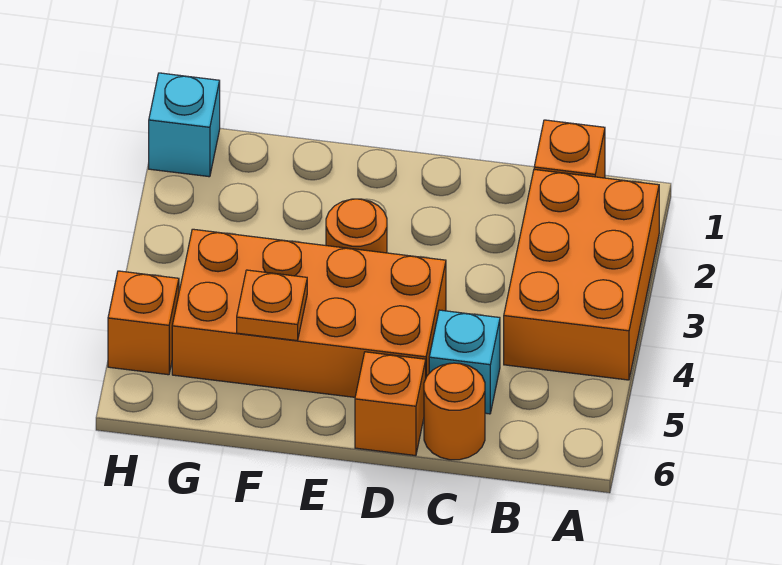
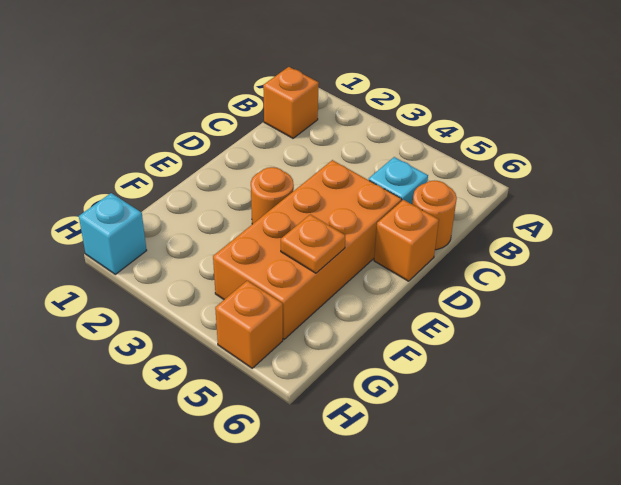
orange 2x3 brick [504,169,659,380] -> none

